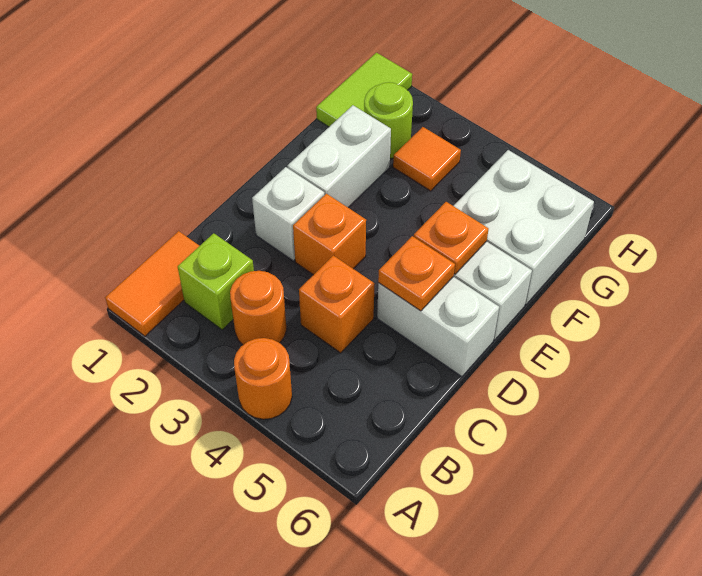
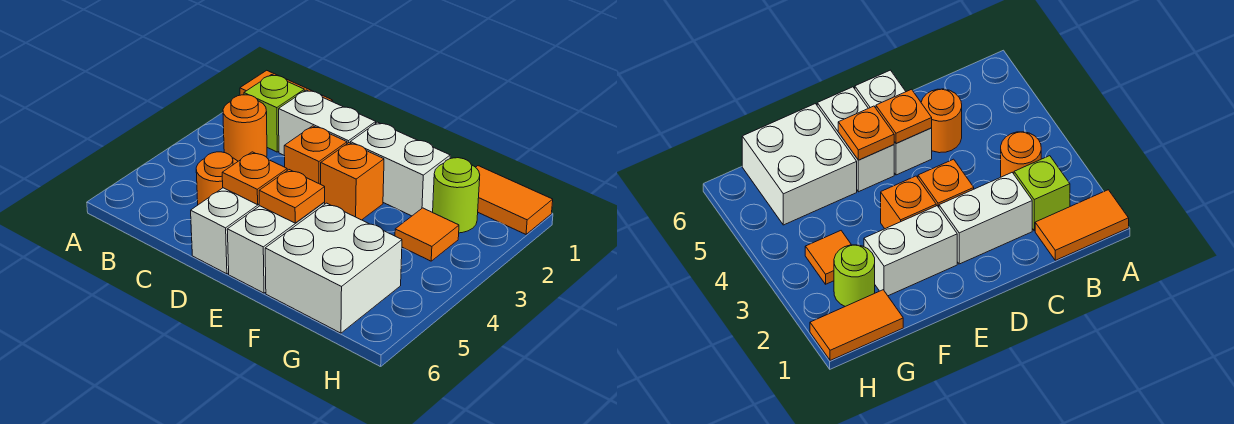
orange 1x1 round brick [234,338,292,419] -> orange 1x1 round brick moved to [196,152,238,205]
orange 1x1 brick [299,256,375,353] -> orange 1x1 brick moved to [321,143,384,220]
white 1x1 brick [252,167,324,261] -> white 1x2 brick [279,90,376,155]
lime 1x2 tile [316,53,412,127] -> orange 1x2 tile [476,166,553,234]

